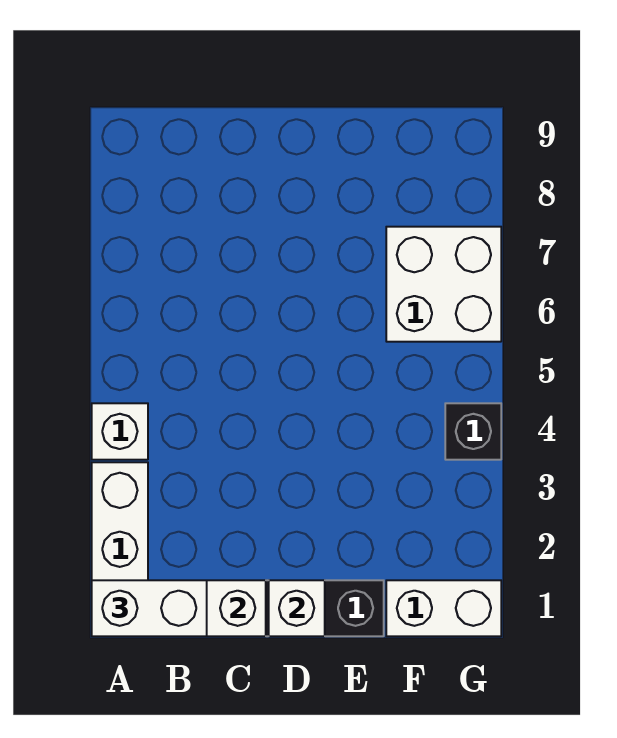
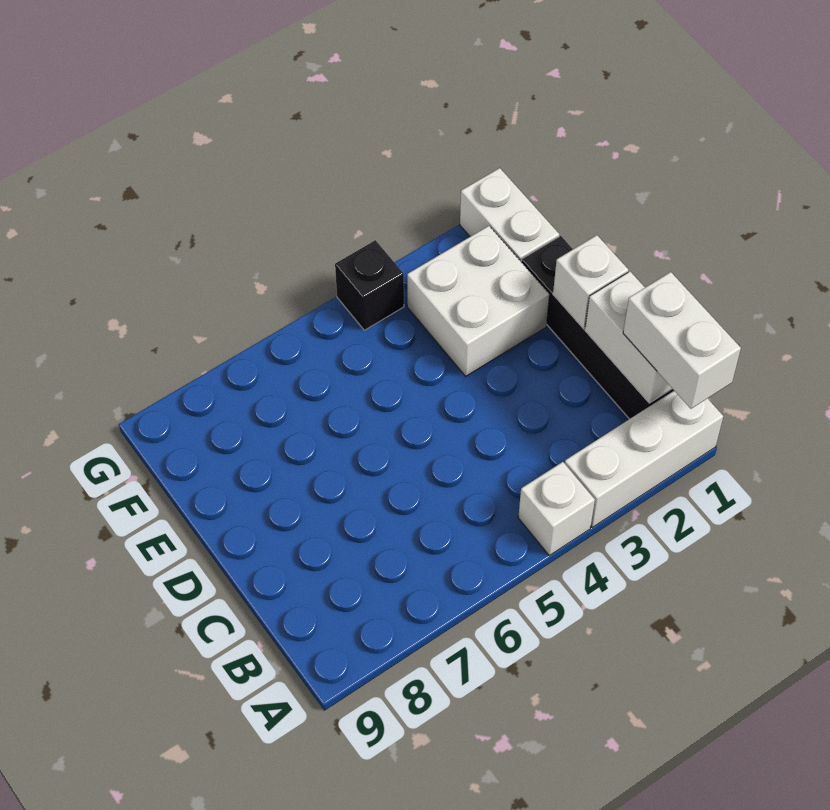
white 2x2 brick [386,227,501,342] -> white 2x2 brick moved to [407,226,549,376]

